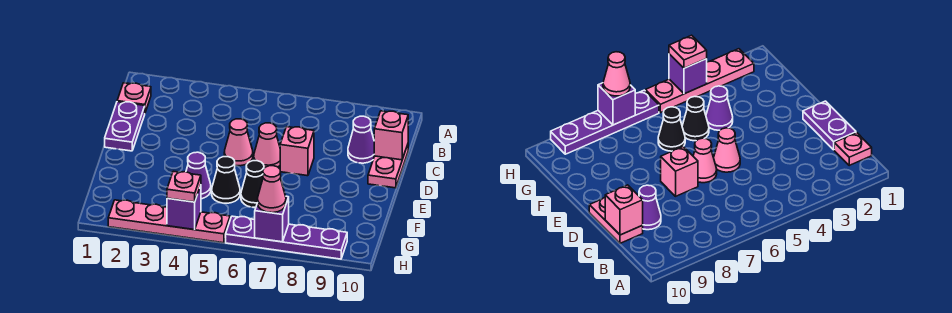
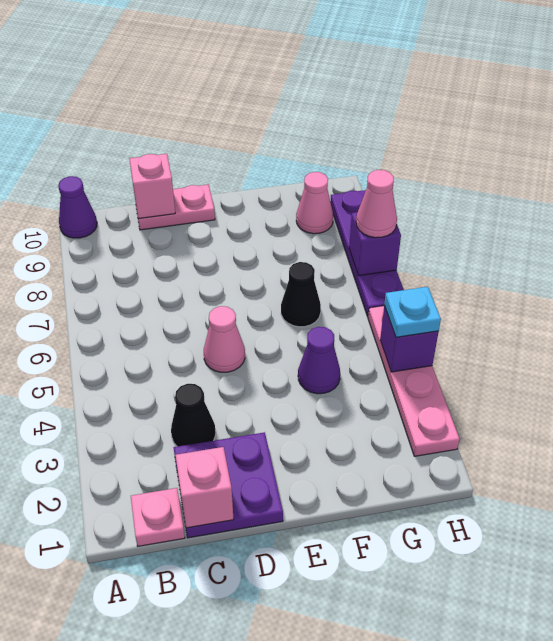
purple 1x2 plate [105,102,145,151] -> purple 2x2 plate [174,432,283,538]
purple 1x1 cone [348,116,374,163] -> purple 1x1 cone moved to [58,176,97,238]
pink 1x1 cone [254,123,280,168] -> pink 1x1 cone moved to [296,172,333,234]
pink 1x1 brick [280,127,314,176] -> pink 1x1 brick moved to [175,447,234,528]
black 1x1 cone [212,157,240,203] -> black 1x1 cone moved to [171,384,215,446]
pink 1x1 plate [167,171,201,202] -> cyan 1x1 plate [384,287,441,337]

